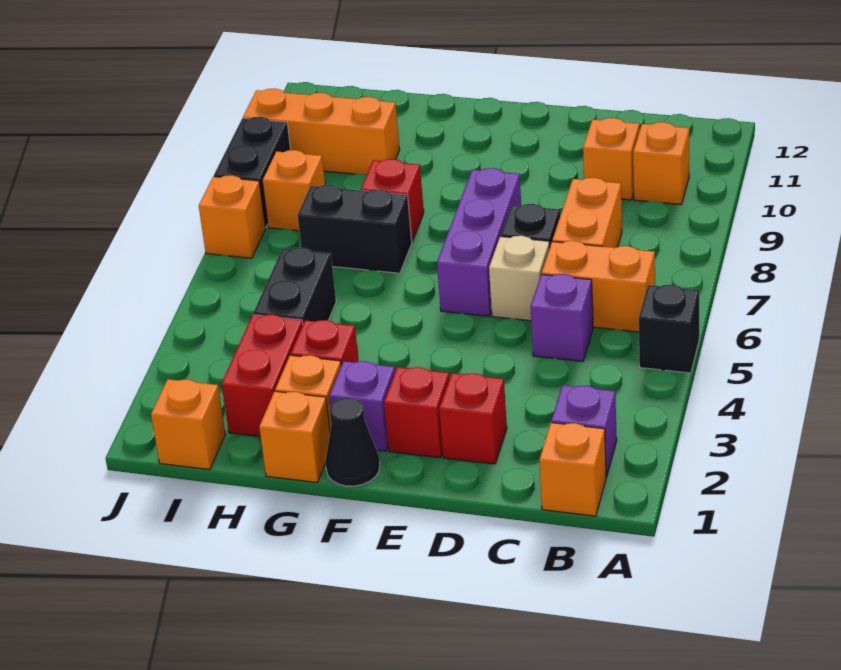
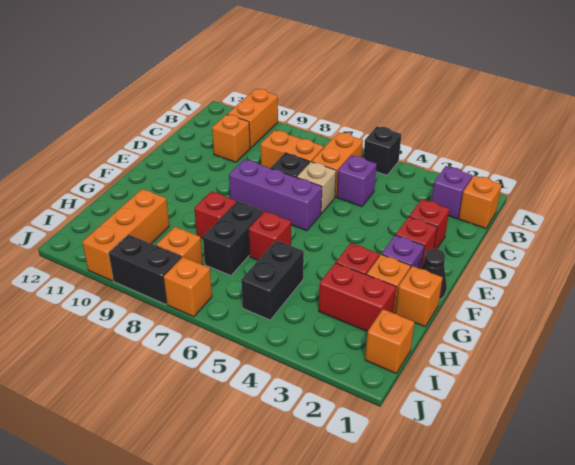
orange 1x1 brick [633,122,689,205] -> orange 1x2 brick [227,89,278,148]
none -> red 1x1 brick [249,211,291,260]
black 1x2 brick [253,248,336,323] -> black 1x2 brick turned to [241,240,304,320]

